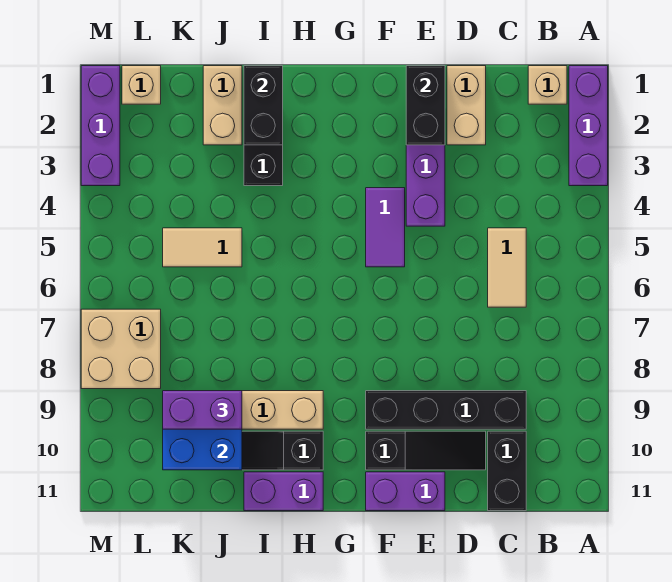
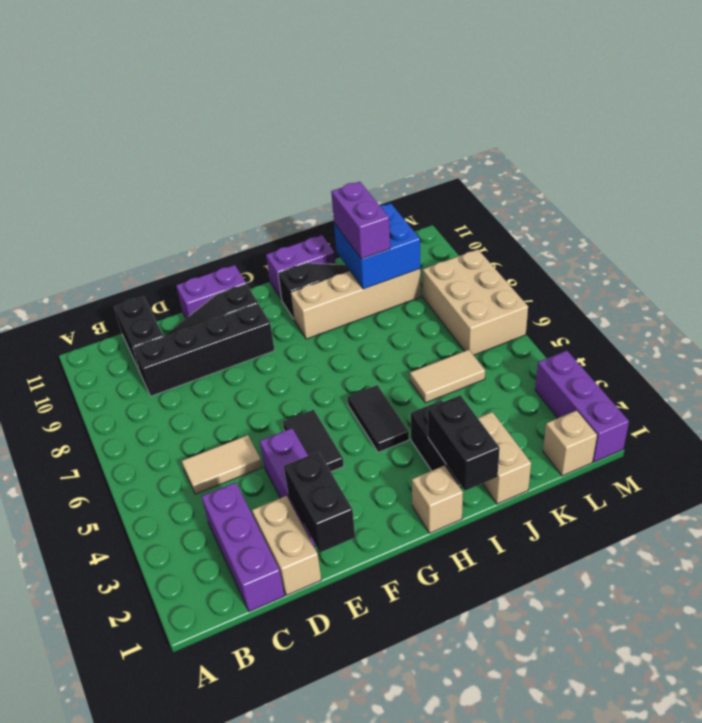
purple 1x3 brick [569,66,608,186] -> purple 1x3 brick moved to [201,482,285,612]
tan 1x1 brick [528,66,567,104] -> tan 1x1 brick moved to [412,466,463,533]
tan 1x2 tile [488,228,526,307] -> tan 1x2 tile turned to [182,435,262,494]
purple 1x2 tile [366,188,405,267] -> black 1x2 tile [283,410,344,472]
none -> black 1x2 tile [348,385,409,452]
purple 1x2 brick [163,391,242,429] -> purple 1x2 brick turned to [331,182,390,259]
tan 2x2 brick [81,309,161,389] -> tan 2x3 brick [423,249,528,355]

